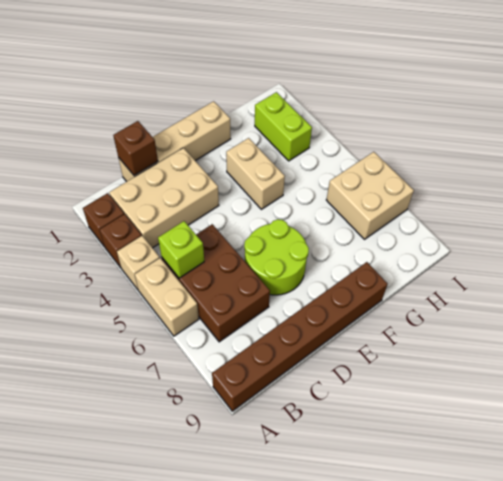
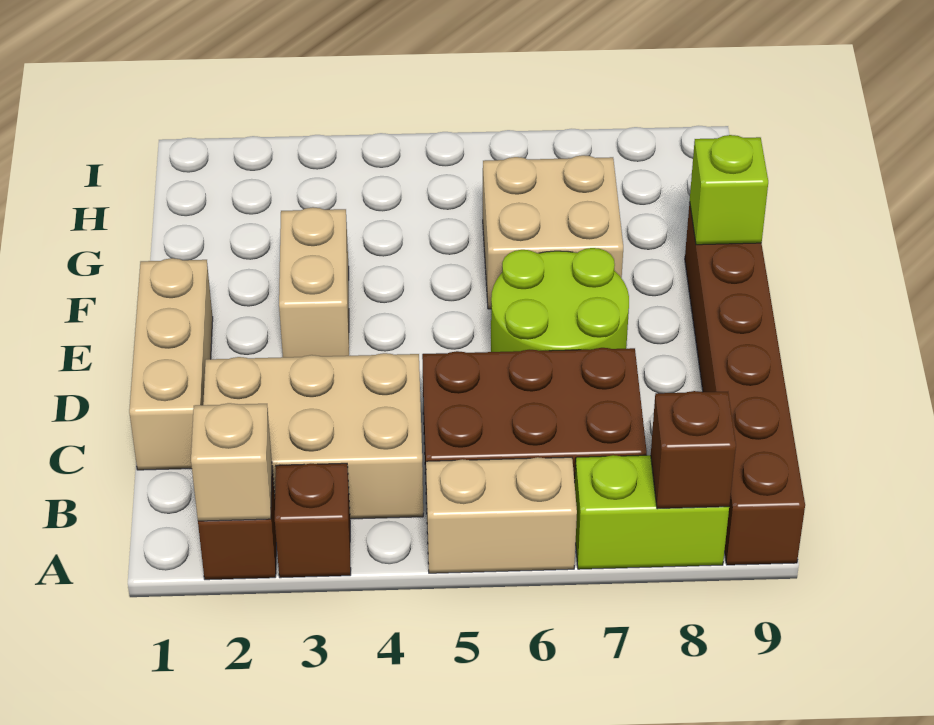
tan 1x1 brick [117,236,160,289] -> tan 1x1 brick moved to [191,403,272,521]
tan 2x3 brick [109,148,219,248] -> tan 2x3 brick turned to [203,353,423,519]
lime 1x1 brick [158,221,204,278] -> lime 1x1 brick moved to [690,135,768,245]
tan 1x4 brick [118,101,231,182] -> tan 1x3 brick [129,258,213,470]
brown 1x1 brick [113,121,158,175] -> brown 1x1 brick moved to [651,391,736,509]
tan 1x2 brick [226,138,285,209] -> tan 1x2 brick turned to [279,207,349,357]
lime 1x2 brick [255,92,312,161] -> lime 1x2 brick moved to [575,455,729,569]
tan 2x2 brick [326,152,414,239] -> tan 2x2 brick moved to [483,155,623,309]

